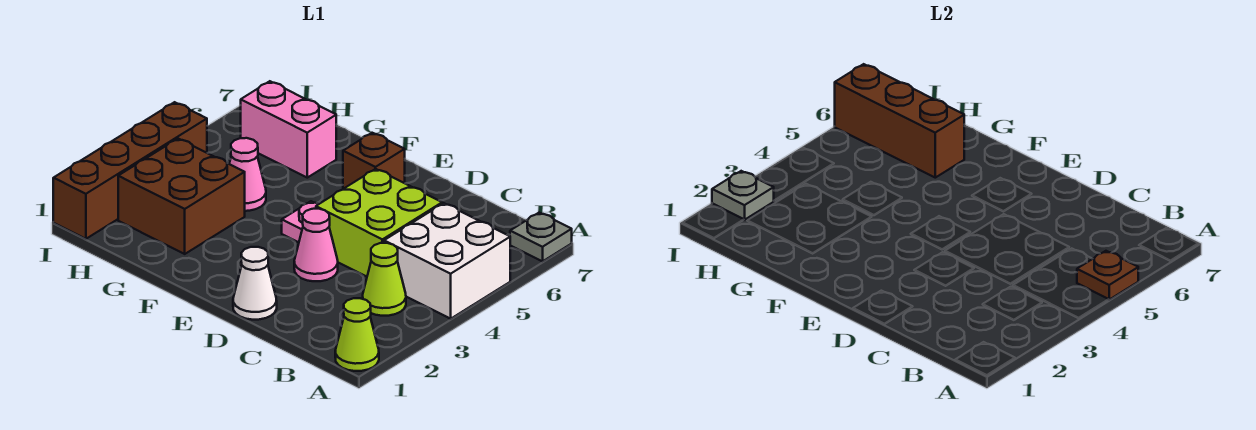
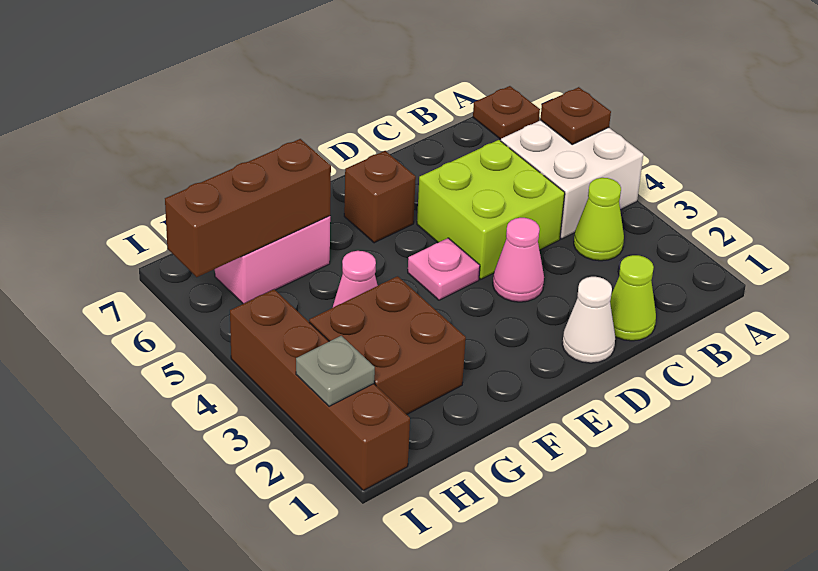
lime 1x1 cone [335,298,379,371] -> lime 1x1 cone moved to [610,255,656,341]
grey 1x1 plate [510,213,572,261] -> brown 1x1 plate [473,86,540,139]

